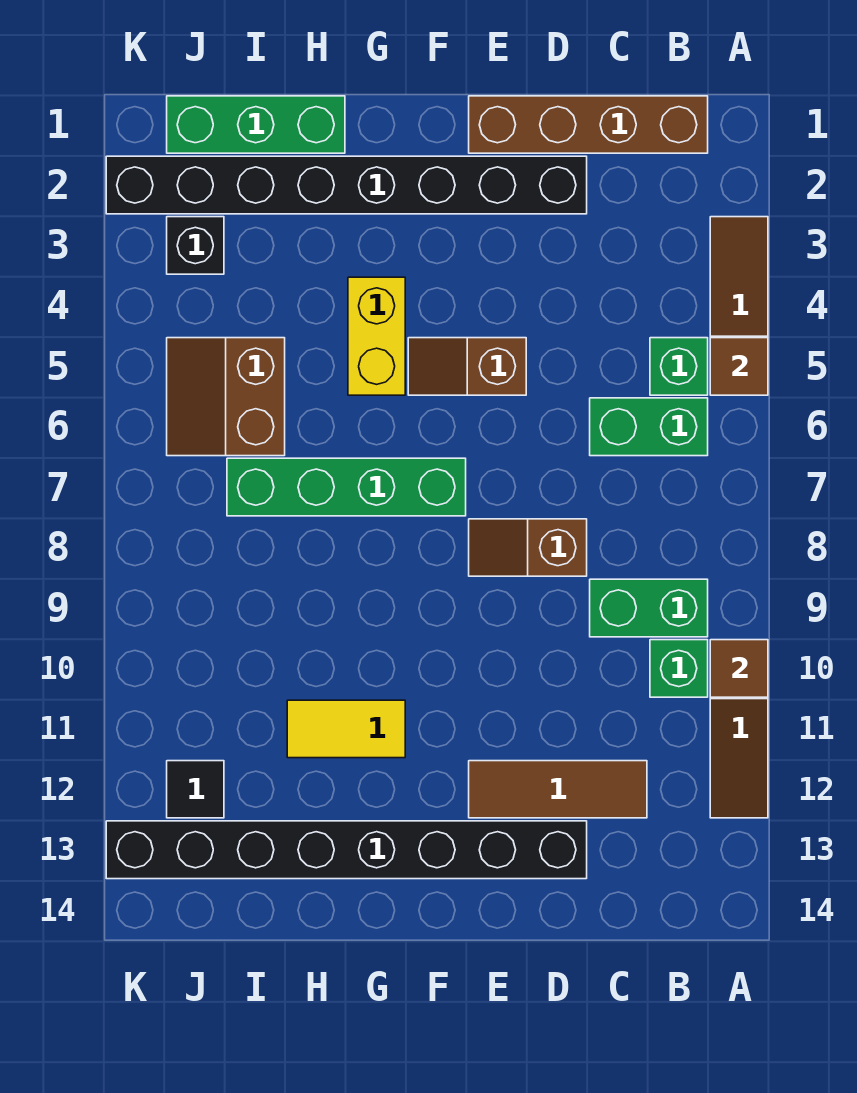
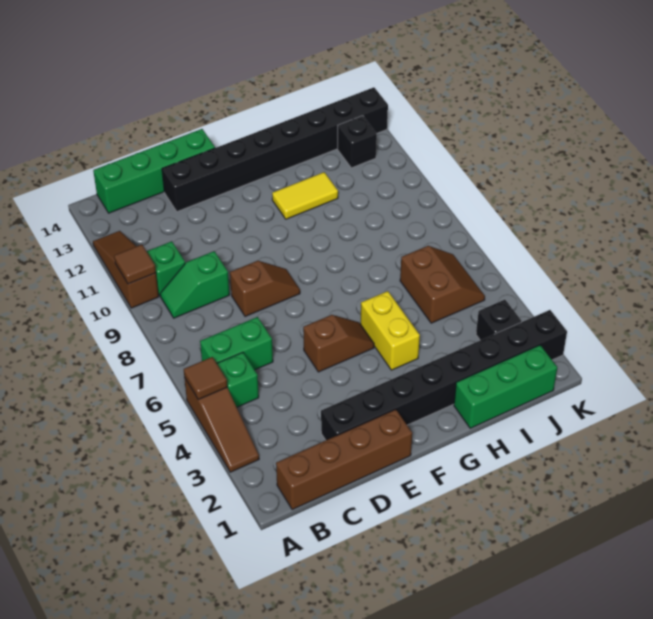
green 1x2 brick [590,579,708,637] -> green 1x2 slope [160,251,229,318]
brown 1x3 tile [469,761,647,818] -> none
green 1x4 brick [227,458,466,516] -> green 1x4 brick moved to [93,129,215,213]
black 1x1 tile [167,761,224,818] -> black 1x1 brick [338,116,377,168]

